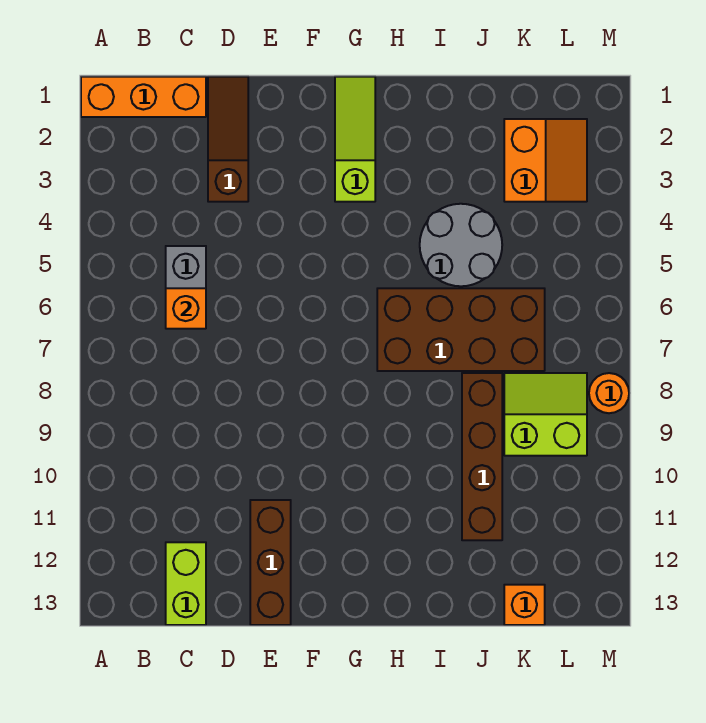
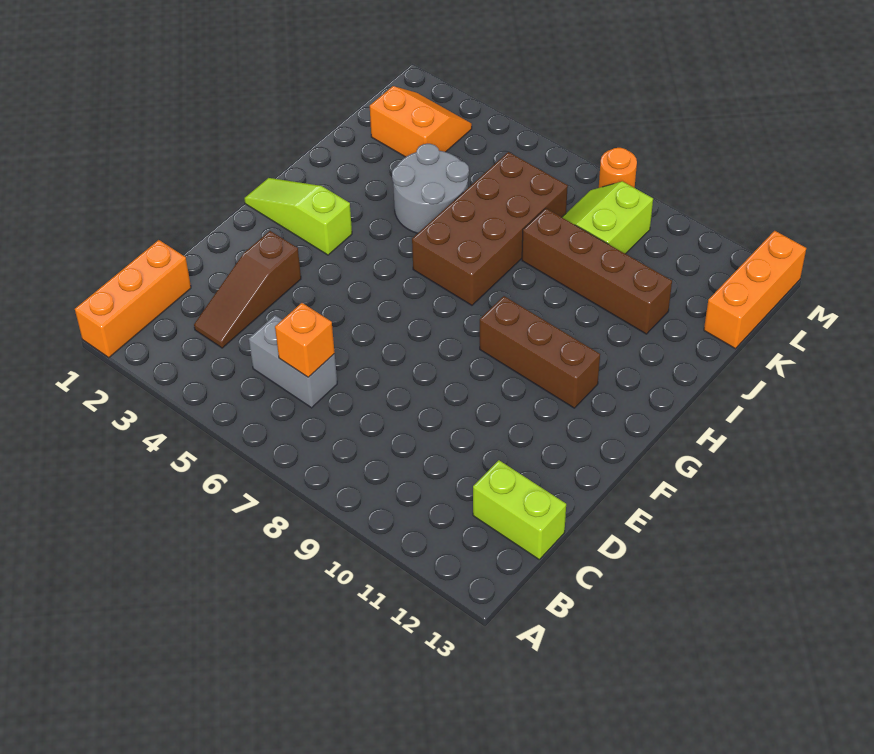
brown 1x3 slope [208,77,248,202] -> brown 1x3 slope turned to [194,231,301,348]
brown 1x3 brick [250,500,291,625] -> brown 1x3 brick moved to [480,296,600,408]
orange 1x1 brick [504,585,545,625] -> orange 1x3 brick [704,231,806,349]

